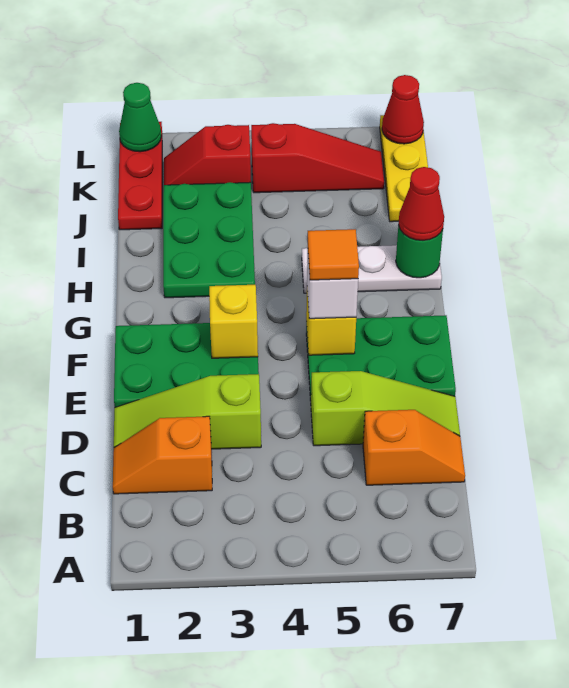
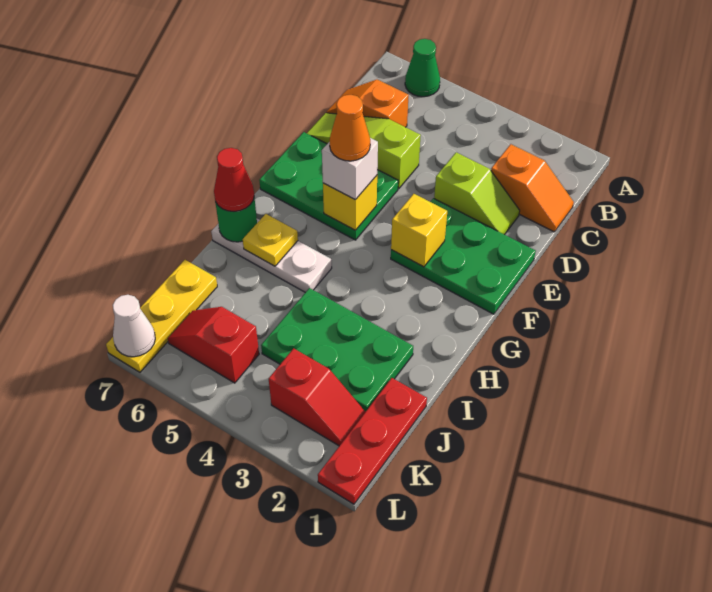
lime 1x3 slope [114,374,261,449] -> lime 1x2 slope [434,152,520,235]
orange 1x1 tile [308,229,359,280] -> orange 1x1 cone [330,95,370,161]
green 2x3 plate [163,182,255,298] -> green 2x3 plate turned to [261,288,413,412]
none -> yellow 1x1 plate [243,214,298,266]
red 1x3 slope [251,123,384,193] -> red 1x2 slope [168,307,259,383]
green 1x1 cone [119,83,161,152] -> green 1x1 cone moved to [405,39,440,97]
red 1x1 cone [382,75,424,144] -> white 1x1 cone [113,295,155,357]

